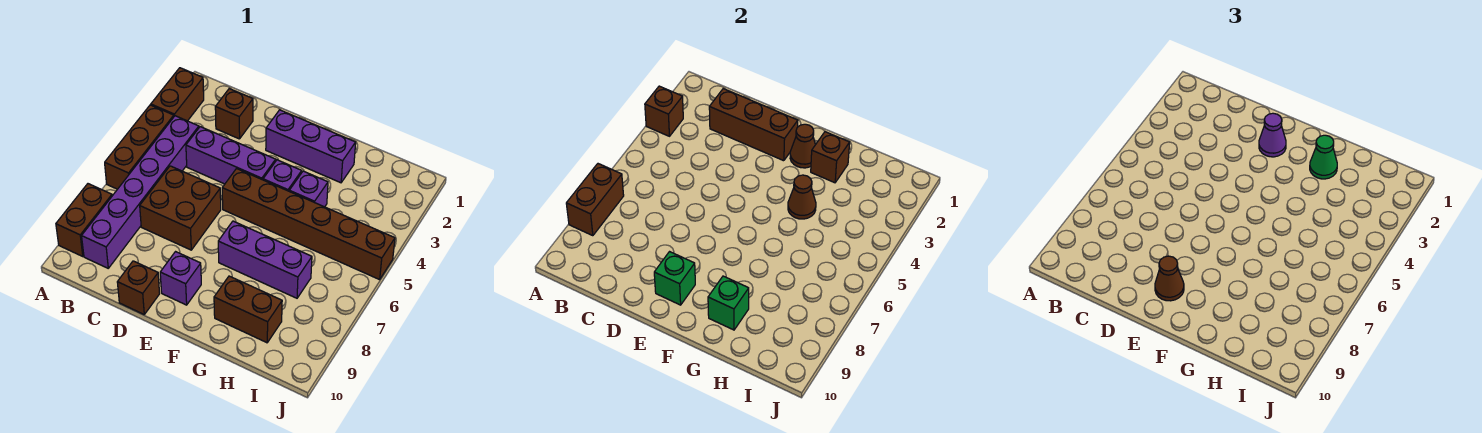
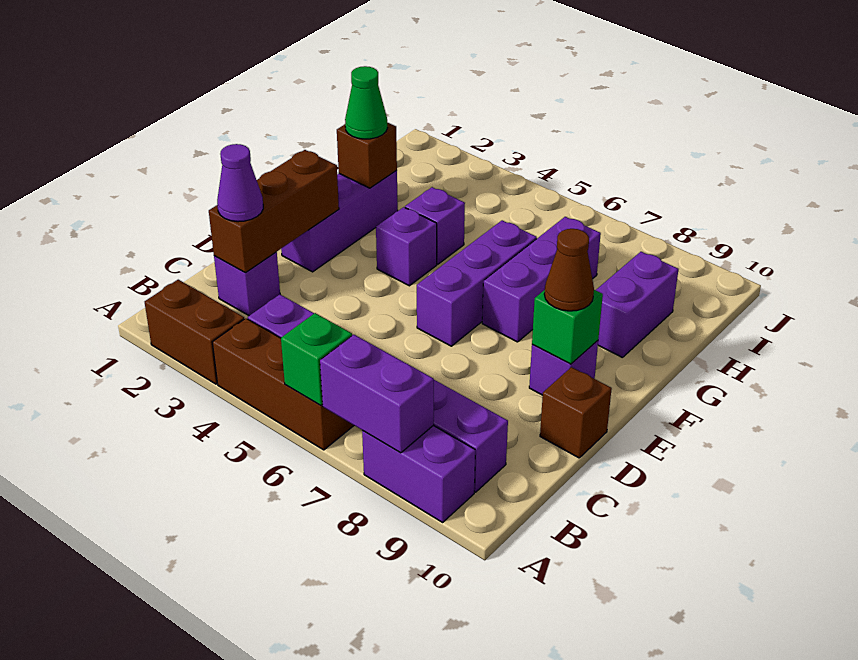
brown 1x1 brick [645,86,683,136] -> none
brown 1x2 brick [566,164,624,236] -> purple 1x2 brick [320,335,434,453]
brown 1x2 brick [56,184,112,256] -> purple 1x2 brick [362,426,475,522]
brown 1x1 brick [215,89,253,139] -> purple 1x1 brick [214,252,280,316]
purple 1x3 brick [186,127,276,184] -> purple 1x3 brick moved to [417,220,537,346]
brown 2x2 brick [140,166,221,250] -> none
purple 1x1 cone [1259,113,1286,157] -> purple 1x1 cone moved to [217,144,263,222]
brown 1x6 brick [222,169,395,280] -> none
brown 1x1 cone [790,124,815,168] -> none
brown 1x1 cone [788,175,816,219] -> none
brown 1x2 brick [214,276,282,343] -> purple 1x2 brick [596,252,679,358]
green 1x1 brick [708,276,749,330] -> green 1x1 brick moved to [281,313,352,406]

